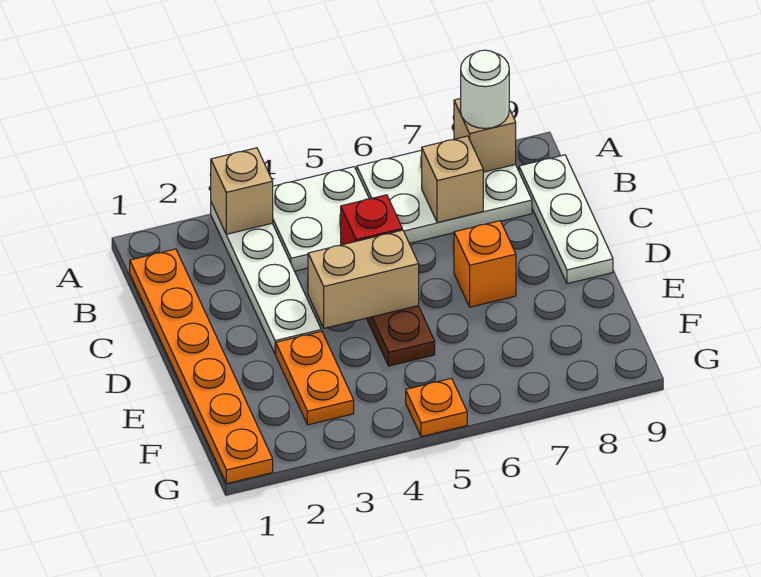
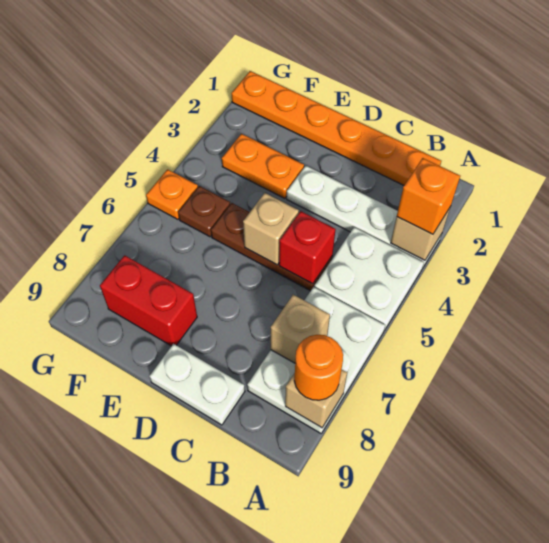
white 1x1 round brick [461,50,509,128] -> orange 1x1 round brick [294,335,343,400]
white 1x3 plate [519,155,613,284] -> white 1x2 plate [149,344,245,425]
tan 1x2 brick [308,230,419,328] -> tan 1x1 brick [243,193,299,265]
orange 1x1 brick [454,221,516,307] -> orange 1x1 brick moved to [397,158,460,234]
none -> red 1x2 brick [100,255,197,346]
none -> brown 1x1 plate [178,186,230,237]

